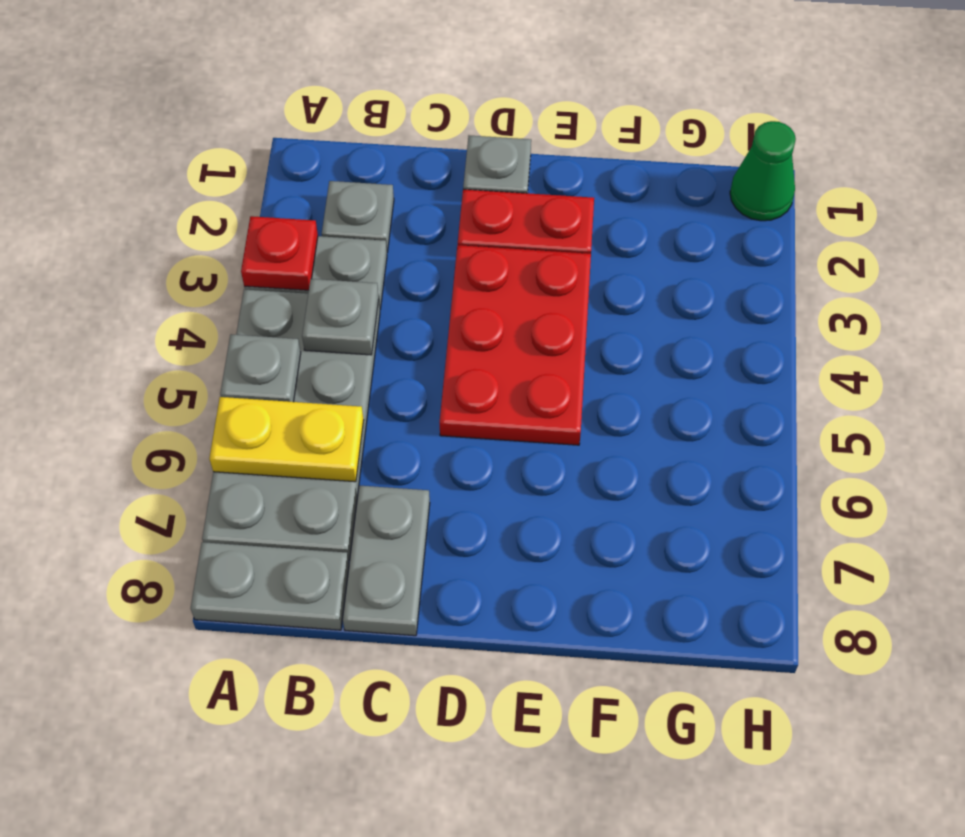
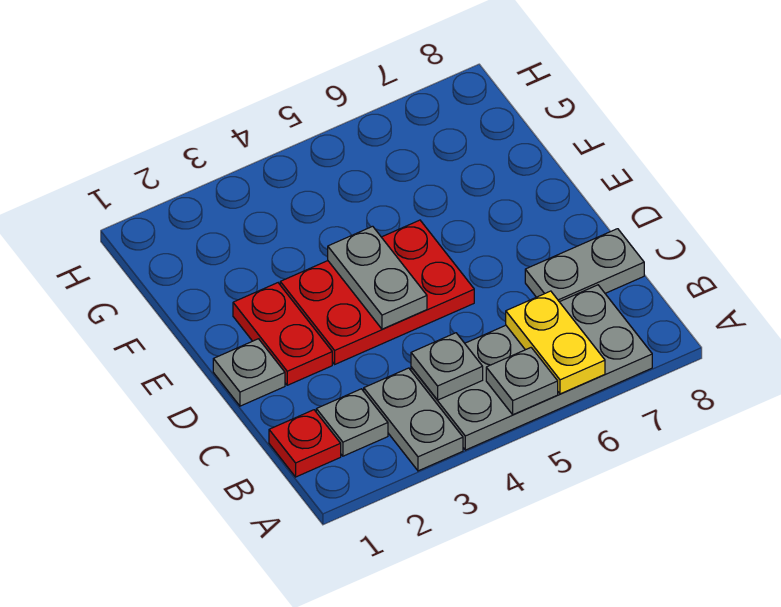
red 1x1 plate [241,216,318,290] -> red 1x1 plate moved to [269,410,341,477]
grey 1x2 plate [191,542,349,630] -> grey 1x2 plate moved to [328,226,427,329]
green 1x1 cone [730,121,796,221] -> none

